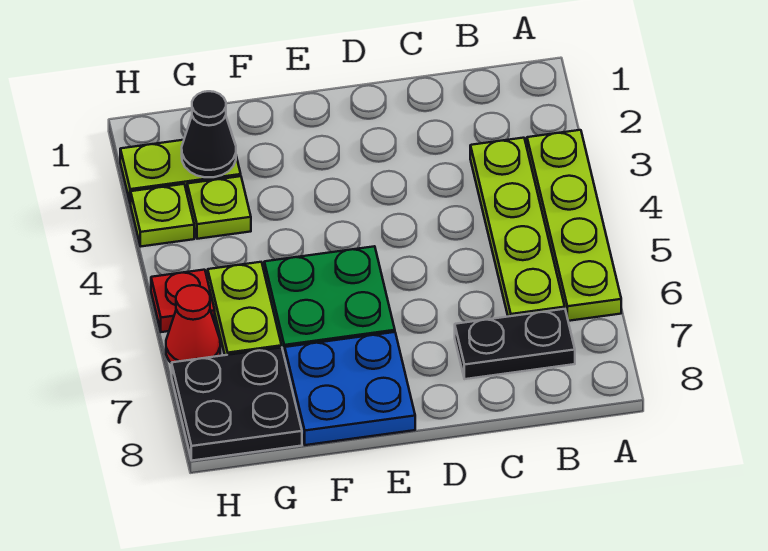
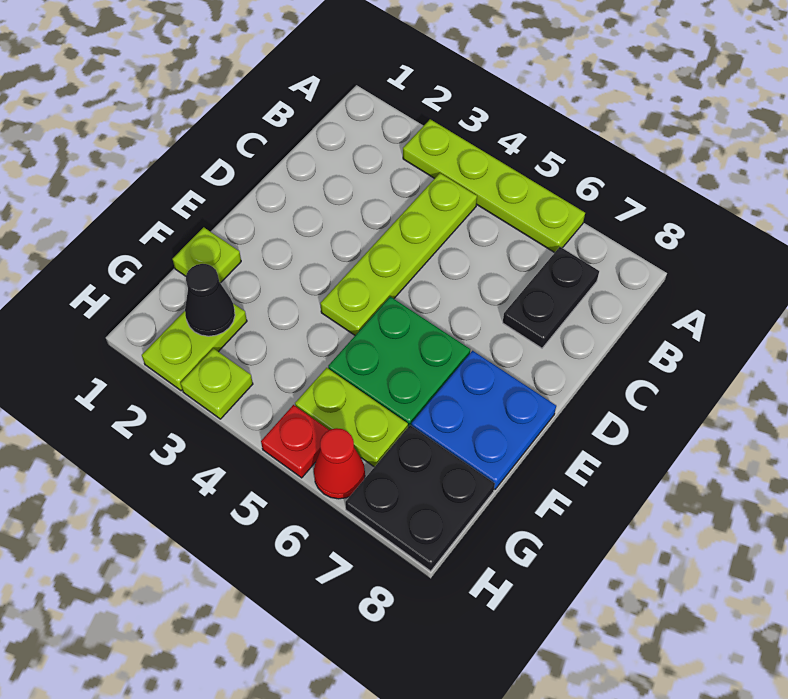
lime 1x4 plate [470,138,565,317] -> lime 1x4 plate turned to [320,173,477,335]
lime 1x1 plate [187,176,251,239] -> lime 1x1 plate moved to [173,227,241,283]

